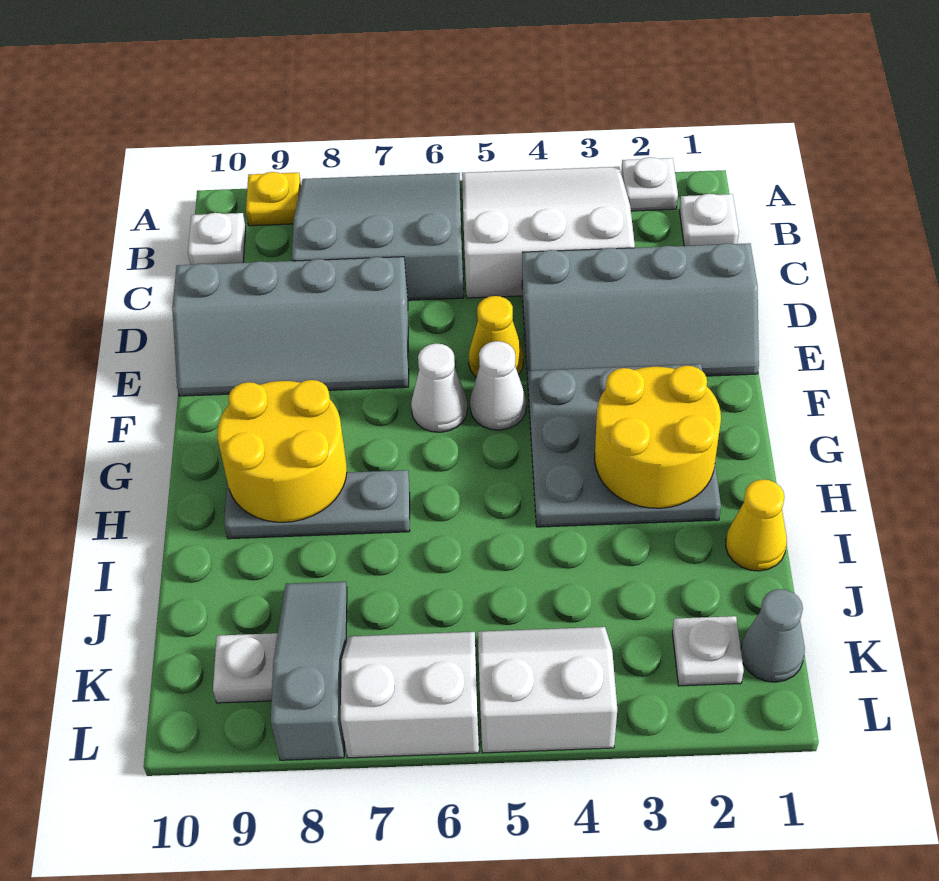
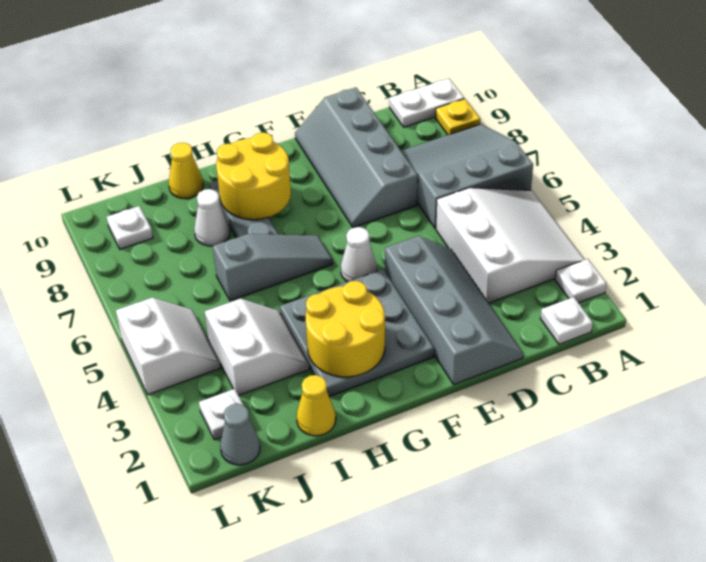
grey 3x3 slope [292,173,464,300] -> grey 3x3 slope turned to [401,124,533,228]
white 1x1 plate [188,213,246,265] -> white 1x2 plate [389,78,464,127]
grey 2x4 slope [522,243,759,380] -> grey 2x4 slope turned to [385,236,523,385]
yellow 1x1 cone [469,296,524,377] -> yellow 1x1 cone moved to [169,143,203,199]
white 1x1 cone [411,344,468,432] -> white 1x1 cone moved to [194,189,230,246]
grey 1x3 slope [271,582,347,760] -> grey 1x3 slope moved to [213,234,333,301]
white 2x2 slope [341,632,479,758] -> white 2x2 slope moved to [205,299,309,395]

